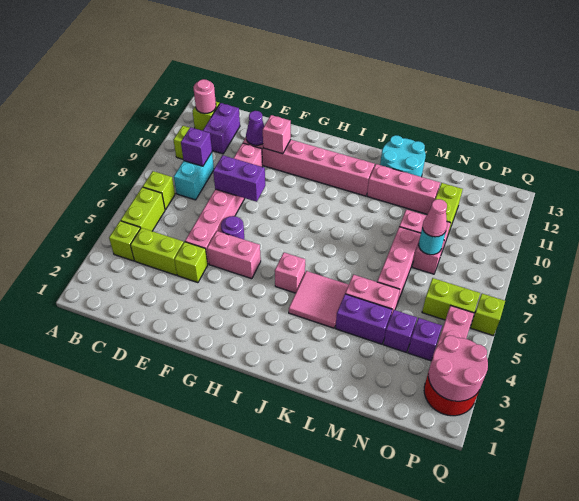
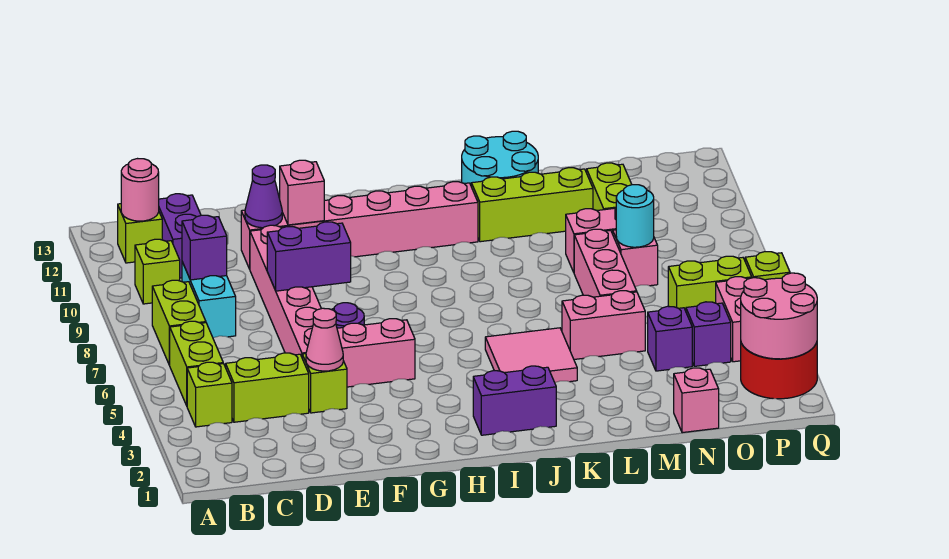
lime 1x1 brick [143,171,175,210] -> lime 1x2 brick [152,280,206,365]
pink 1x1 brick [275,252,305,293] -> pink 1x1 brick moved to [674,368,719,433]
pink 1x3 brick [367,164,440,214] -> lime 1x3 brick [471,168,593,242]
purple 1x2 brick [335,294,392,344] -> purple 1x2 brick moved to [473,366,556,435]
pink 1x1 cone [422,199,447,237] -> pink 1x1 cone moved to [306,308,343,371]

